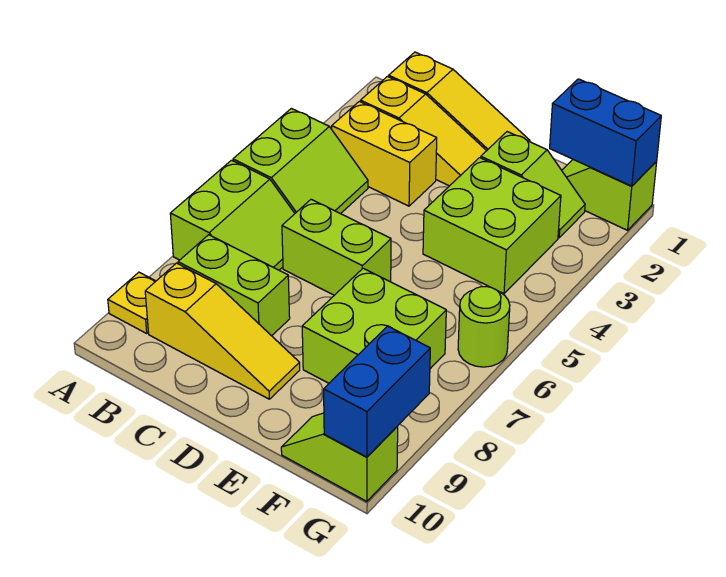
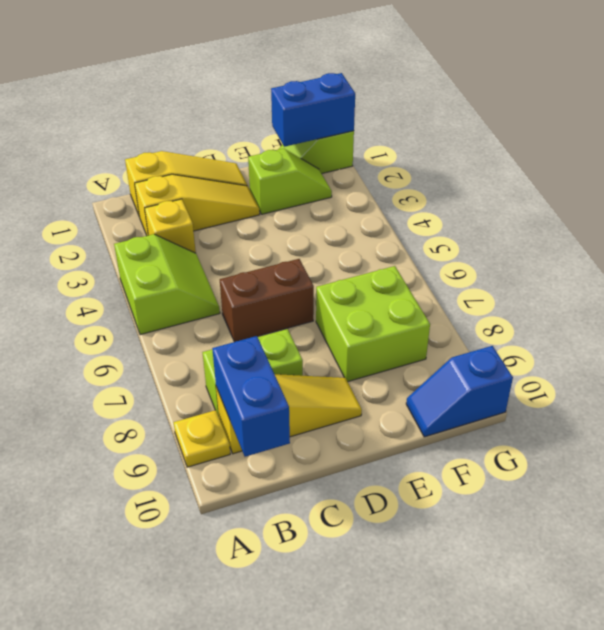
lime 2x2 slope [170,160,295,270] -> none
yellow 1x2 brick [332,102,437,206] -> yellow 1x1 brick [145,199,196,253]
lime 1x2 brick [282,199,391,295] -> brown 1x2 brick [220,259,314,342]
lime 2x2 brick [423,158,561,294] -> none
lime 1x2 slope [281,413,398,501] -> blue 1x2 slope [406,346,513,437]
lime 1x1 round brick [458,287,510,367] -> none
blue 1x2 brick [324,326,430,457] -> blue 1x2 brick moved to [212,336,290,457]

